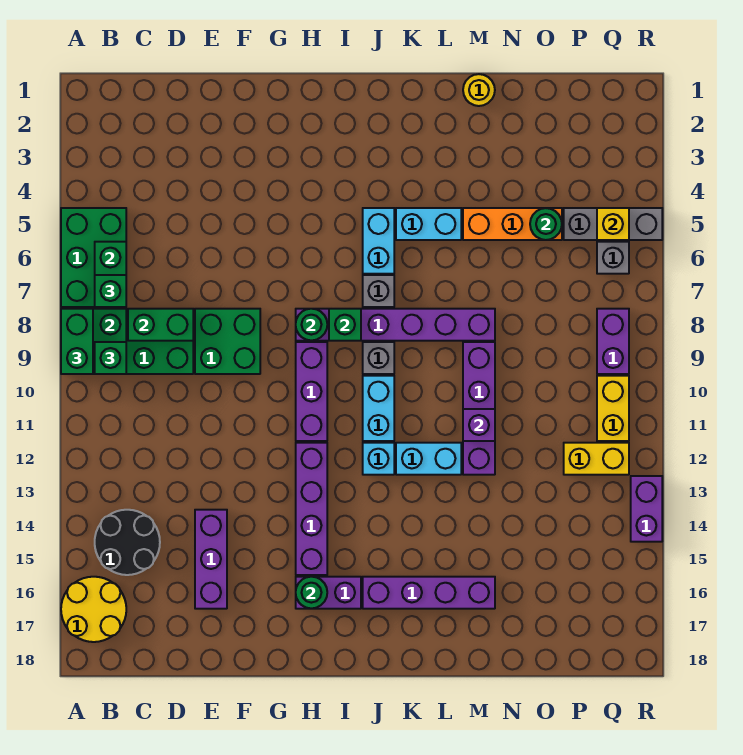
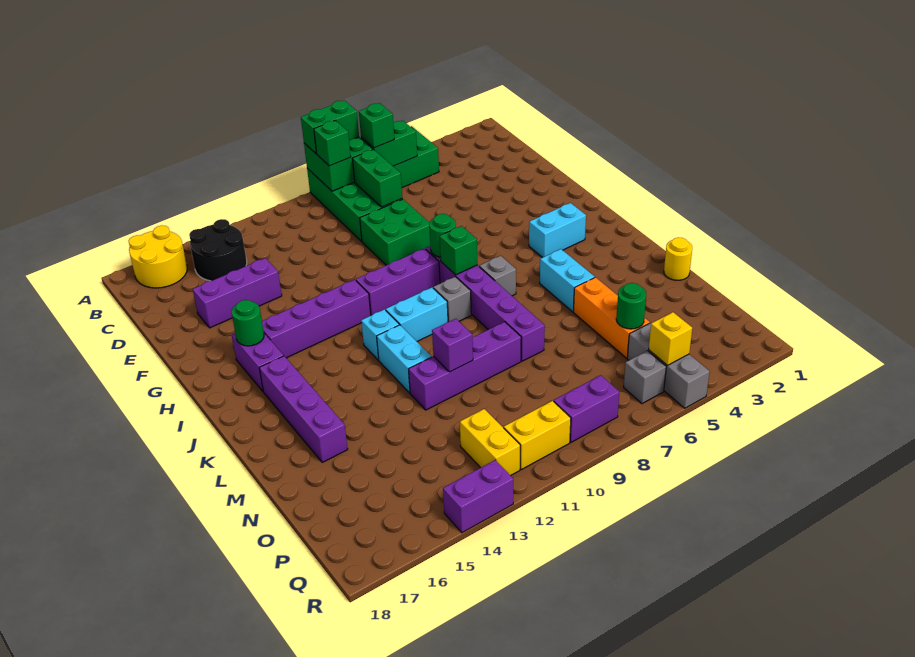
cyan 1x2 brick [363,208,394,274] -> cyan 1x2 brick moved to [529,203,586,258]

